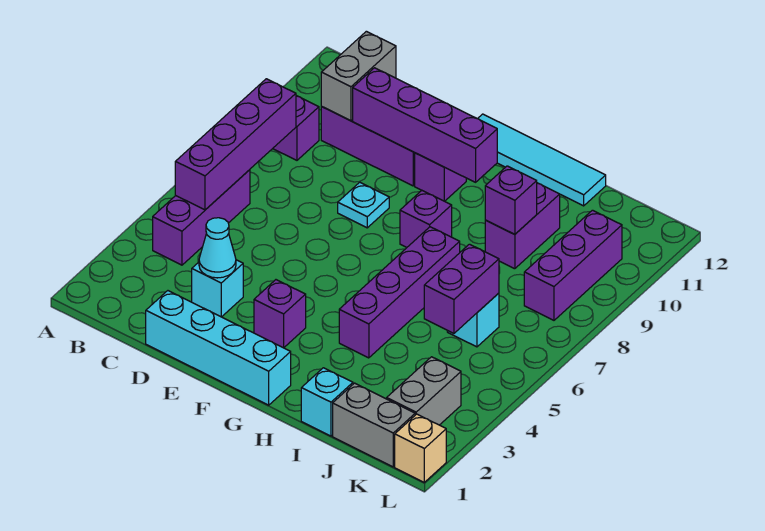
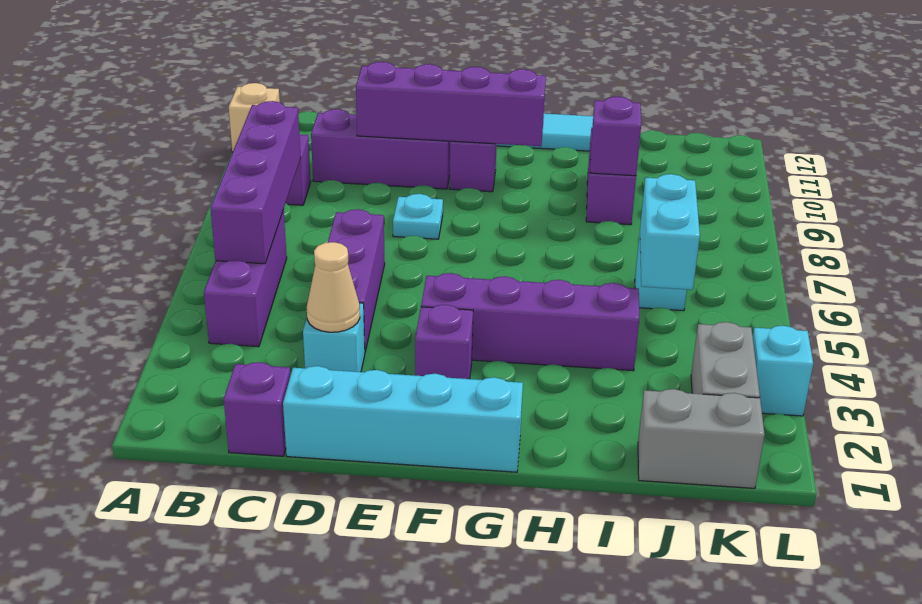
grey 1x2 brick [321,31,396,121] -> none
cyan 1x1 cone [199,218,236,278] -> tan 1x1 cone [307,242,360,332]
purple 1x1 brick [400,191,452,247] -> purple 1x1 brick moved to [224,362,290,456]
purple 1x4 brick [339,227,460,358] -> purple 1x4 brick turned to [421,273,639,371]
cyan 1x1 brick [301,368,353,436] -> cyan 1x1 brick moved to [753,326,813,416]
purple 1x2 brick [424,244,499,333] -> cyan 1x2 brick [640,174,700,290]
purple 1x3 brick [524,210,622,320] -> purple 1x3 brick moved to [328,209,385,352]
tan 1x1 brick [395,414,446,482] -> tan 1x1 brick moved to [229,83,280,152]

